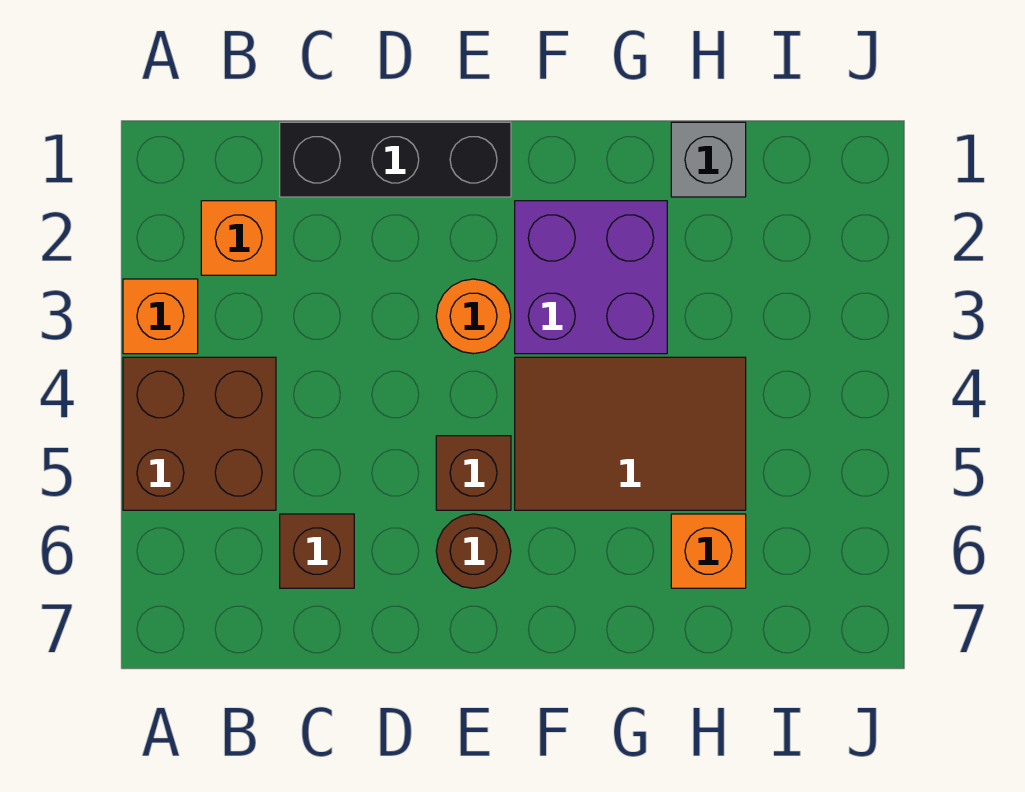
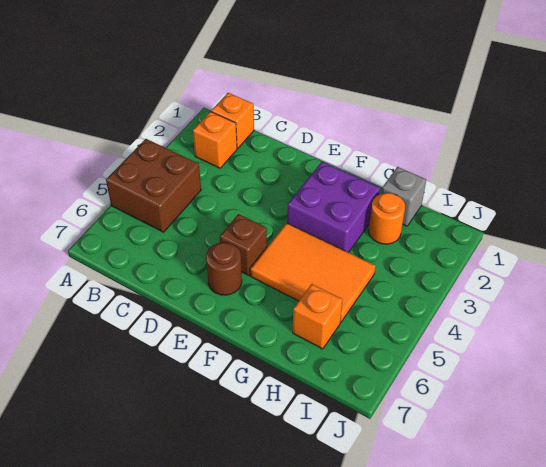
orange 1x1 brick [123,279,198,354] -> orange 1x1 brick moved to [211,93,254,149]
black 1x3 brick [280,122,511,197] -> none
brown 1x1 brick [280,514,354,588] -> none
orange 1x1 round brick [436,279,511,354] -> orange 1x1 round brick moved to [369,193,405,244]
brown 2x3 tile [515,357,746,510] -> orange 2x3 tile [250,223,376,322]

